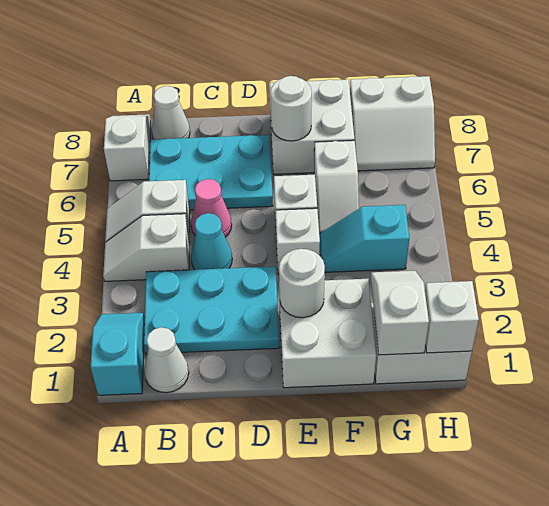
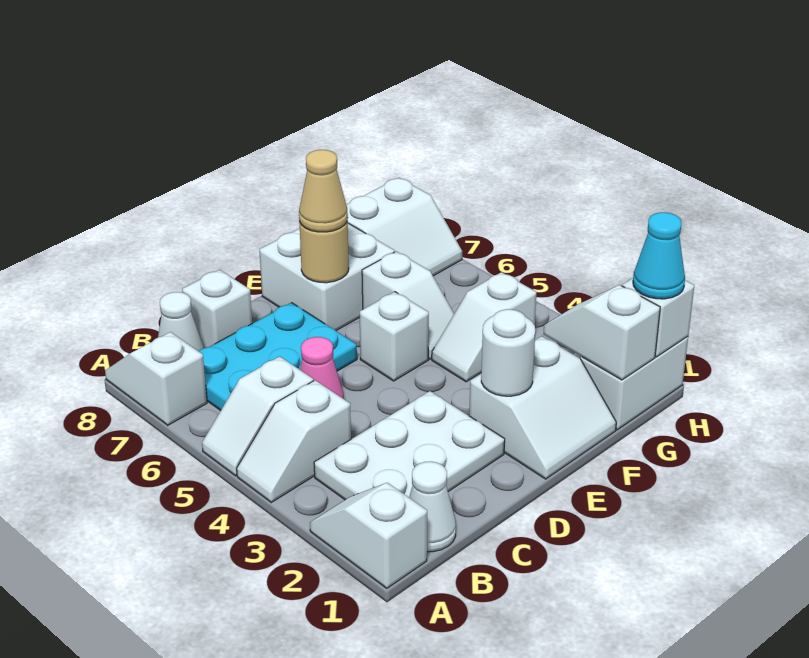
cyan 1x2 slope [91,313,145,395] -> white 1x2 slope [310,483,427,588]
cyan 2x3 plate [144,266,279,354] -> white 2x3 plate [314,391,505,500]
cyan 1x1 cone [191,213,232,270] -> cyan 1x1 cone moved to [633,212,685,299]
white 2x2 brick [279,279,376,388] -> white 2x2 slope [469,336,616,479]
white 1x1 brick [276,208,320,274] -> white 1x1 brick moved to [182,270,252,348]
white 1x1 round brick [271,76,312,141] -> tan 1x1 round brick [299,219,349,283]
none -> tan 1x1 cone [299,150,348,232]
cyan 1x2 slope [319,205,409,272] -> white 1x2 slope [432,272,537,382]

